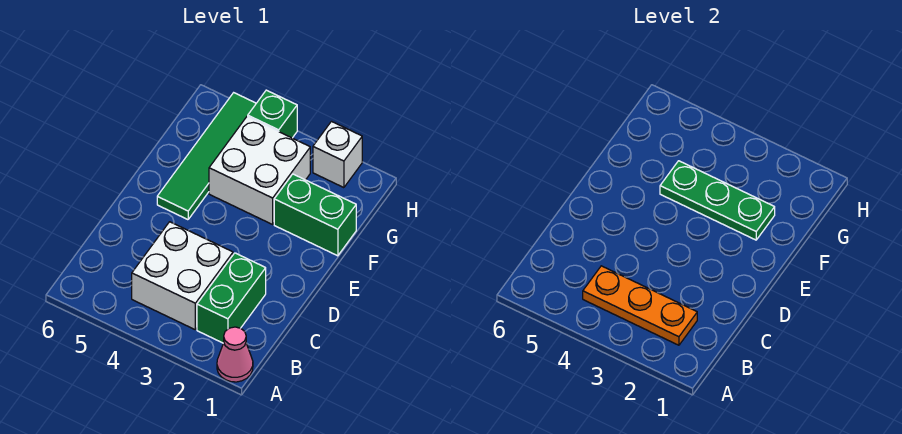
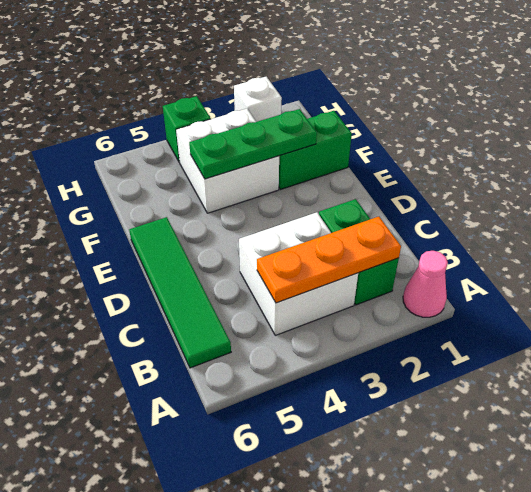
green 1x4 tile [157,93,256,220] -> green 1x4 tile moved to [129,217,231,368]

